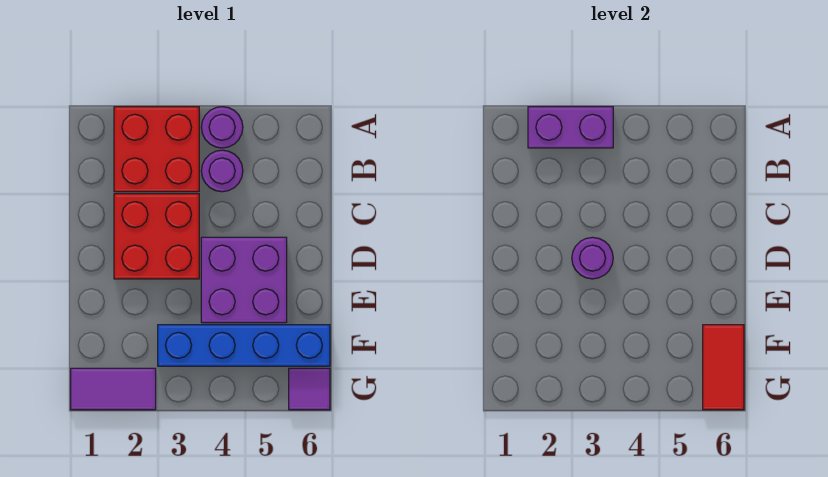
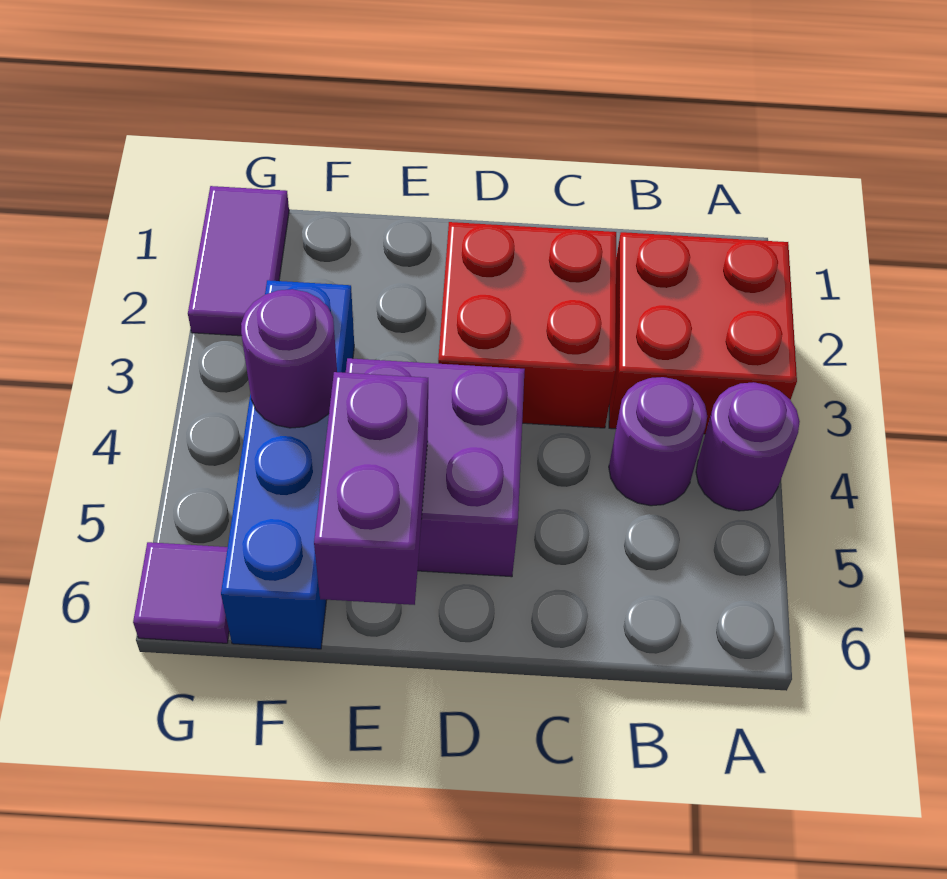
purple 1x2 brick [528,107,613,148] -> purple 1x2 brick moved to [314,372,428,605]
purple 1x1 round brick [572,237,613,279] -> purple 1x1 round brick moved to [241,289,337,428]
red 1x2 tile [703,325,744,410] -> none

